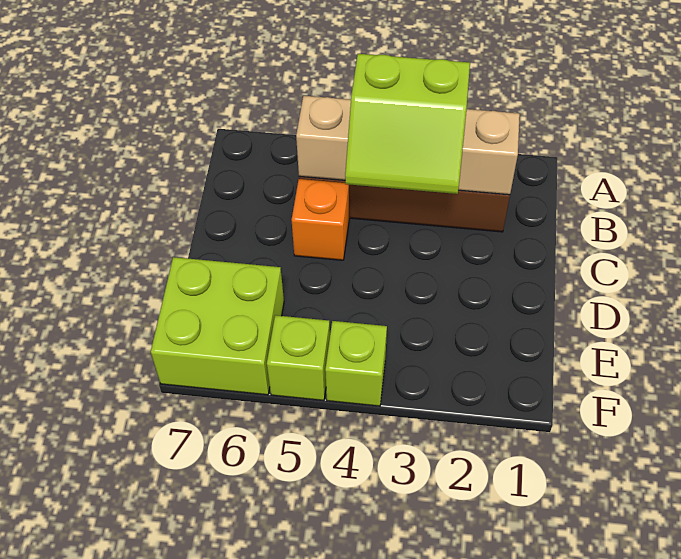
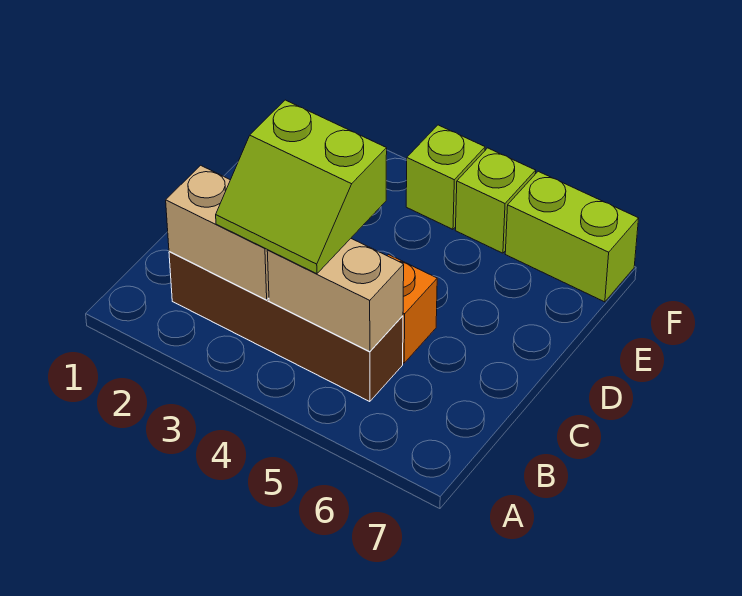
lime 2x2 slope [345,54,470,194] -> lime 2x2 slope turned to [216,100,387,274]
lime 2x2 brick [151,257,284,395] -> lime 1x2 brick [505,171,639,302]

